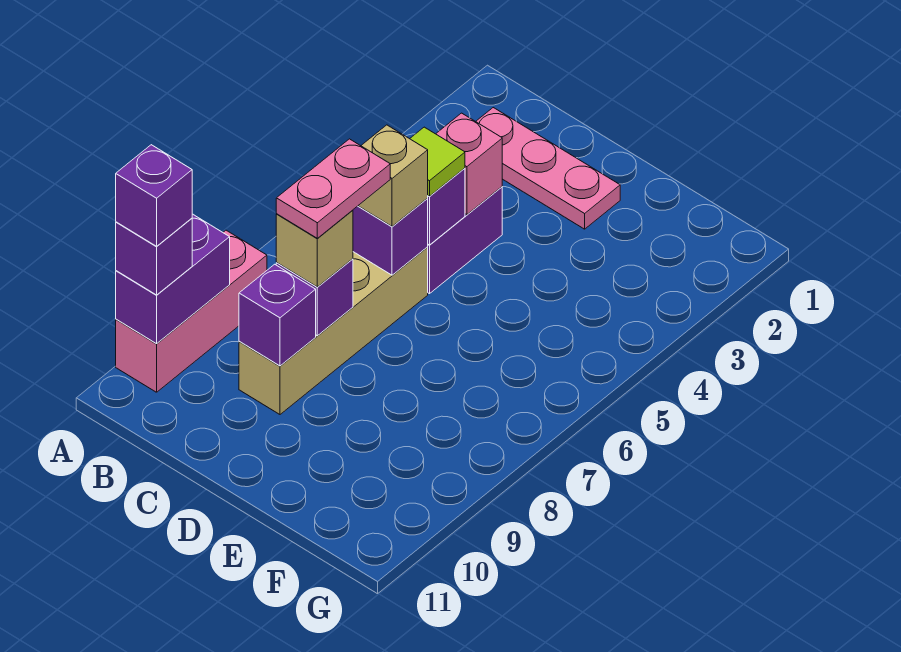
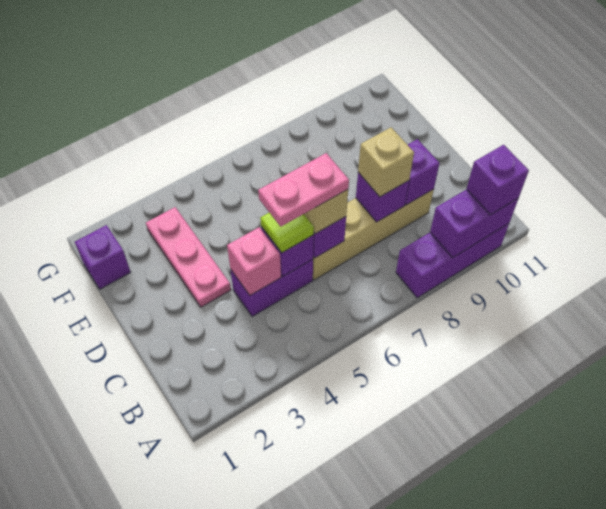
pink 1x3 brick [116,230,267,392] -> purple 1x3 brick [396,224,509,298]
purple 1x1 brick [116,145,192,246] -> purple 1x1 brick moved to [75,225,131,289]
pink 1x3 plate [476,108,620,229] -> pink 1x3 plate moved to [146,207,231,307]
pink 1x2 plate [276,139,390,238] -> pink 1x2 plate moved to [258,153,349,226]

